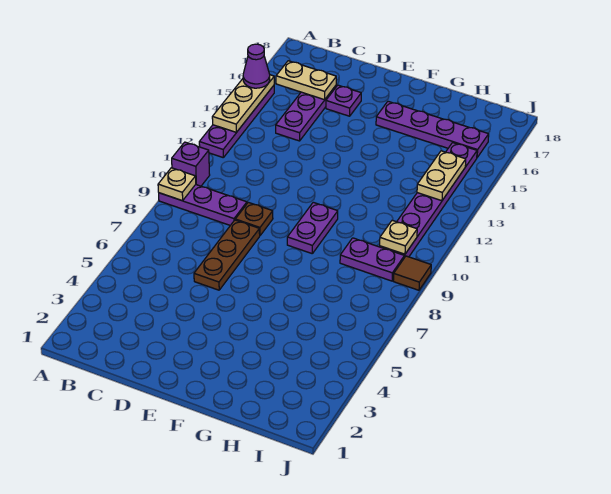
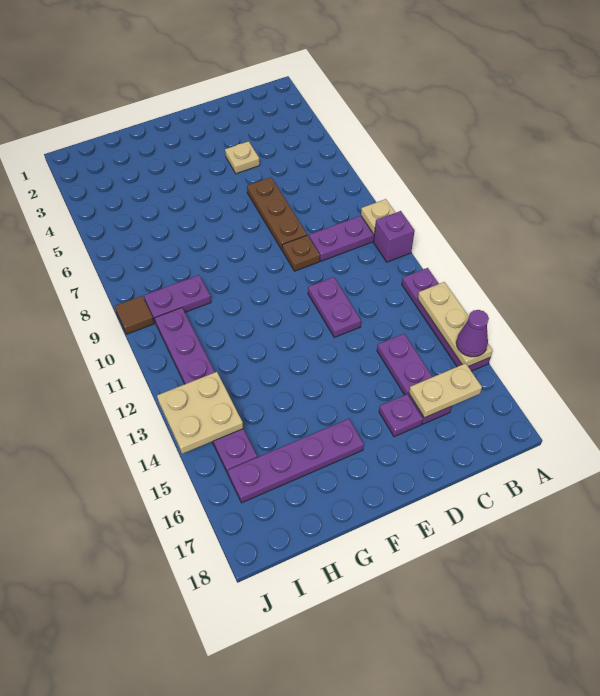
purple 1x2 plate [287,202,338,253] -> purple 1x2 plate moved to [308,277,361,337]
tan 1x1 plate [380,220,417,254] -> tan 1x1 plate moved to [225,141,260,174]
tan 1x2 plate [417,151,466,201] -> tan 2x2 plate [157,372,243,454]

